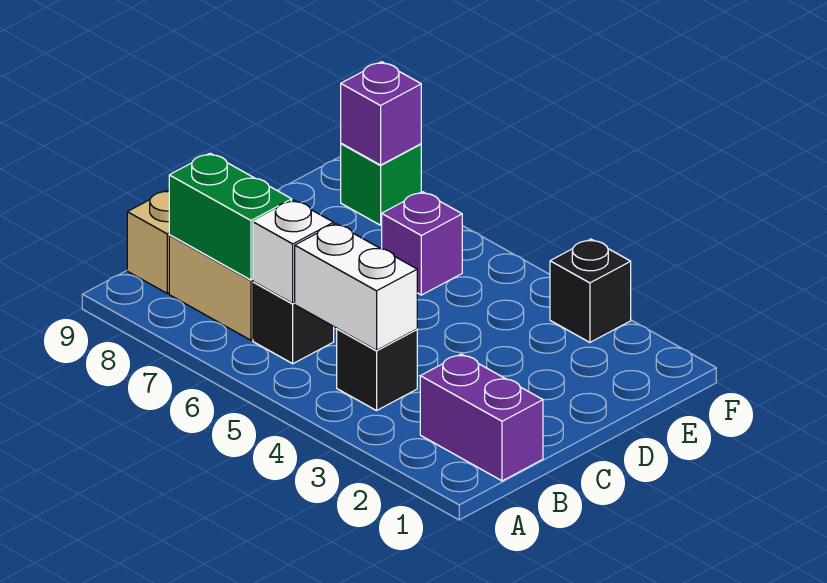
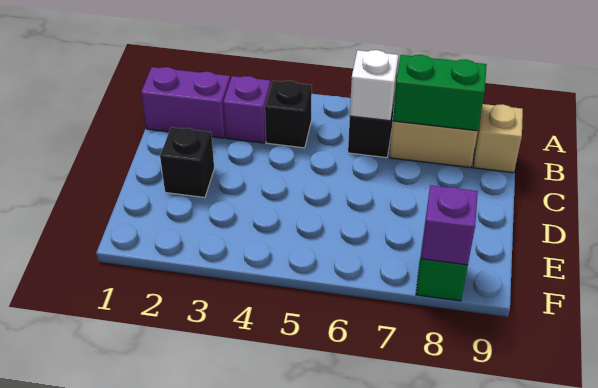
white 1x2 brick [295,224,417,350] -> none
purple 1x1 brick [382,192,462,295] -> purple 1x1 brick moved to [223,76,271,143]
black 1x1 brick [550,239,631,342] -> black 1x1 brick moved to [160,127,214,197]

